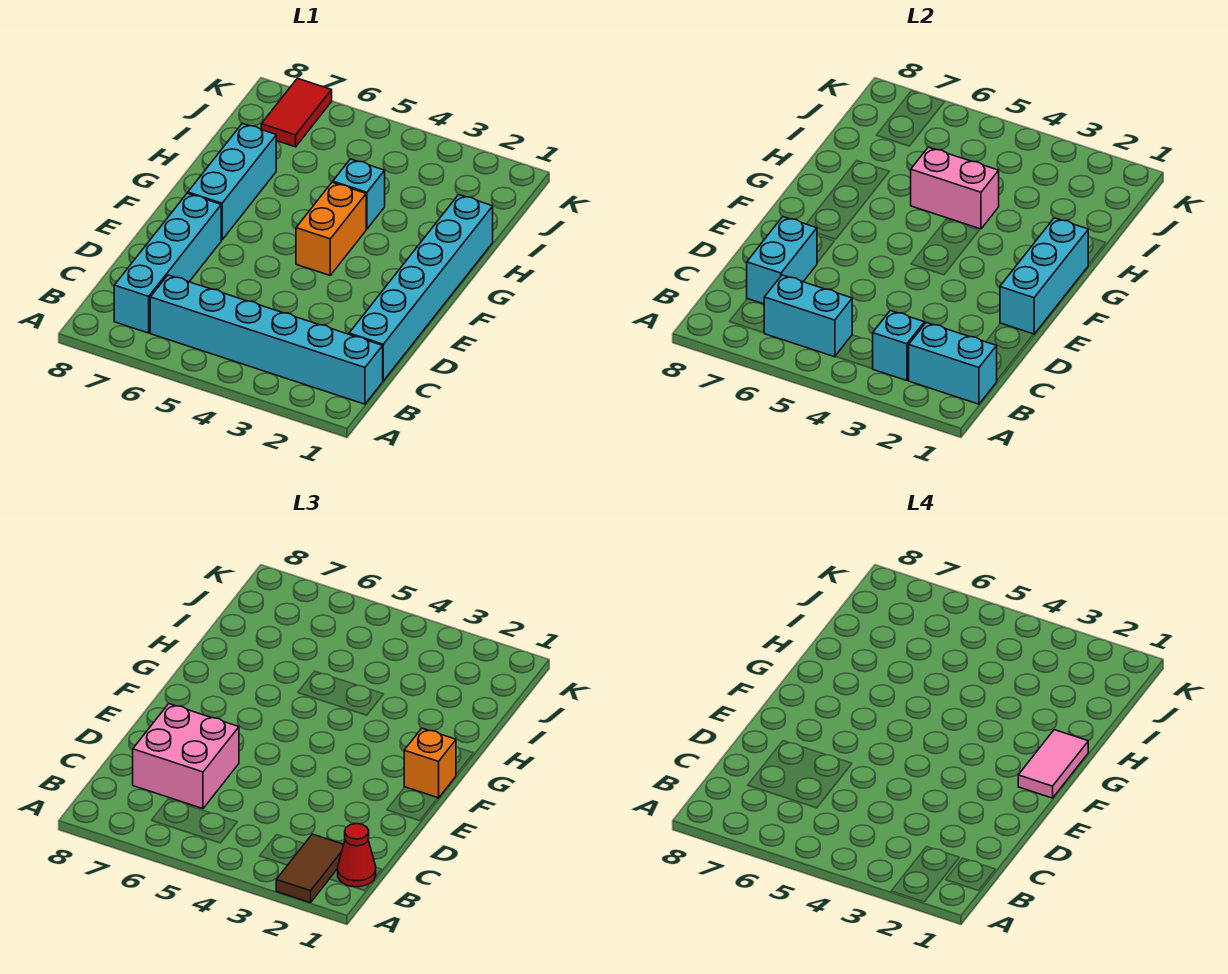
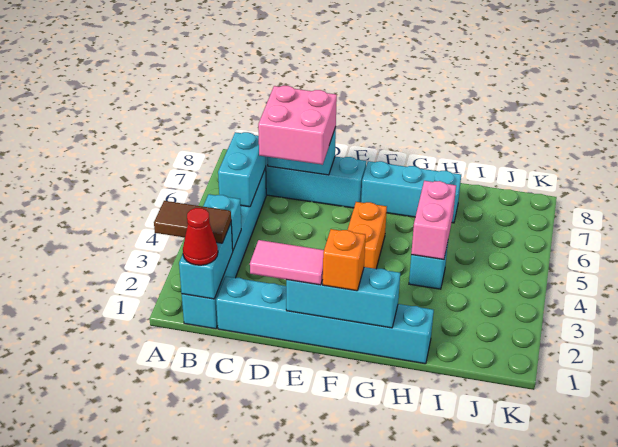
pink 1x2 tile [1018,730,1088,798] -> pink 1x2 tile moved to [250,240,324,285]
orange 1x2 brick [296,182,366,275] -> orange 1x2 brick turned to [348,202,387,269]
red 1x2 tile [261,78,332,147] -> none

